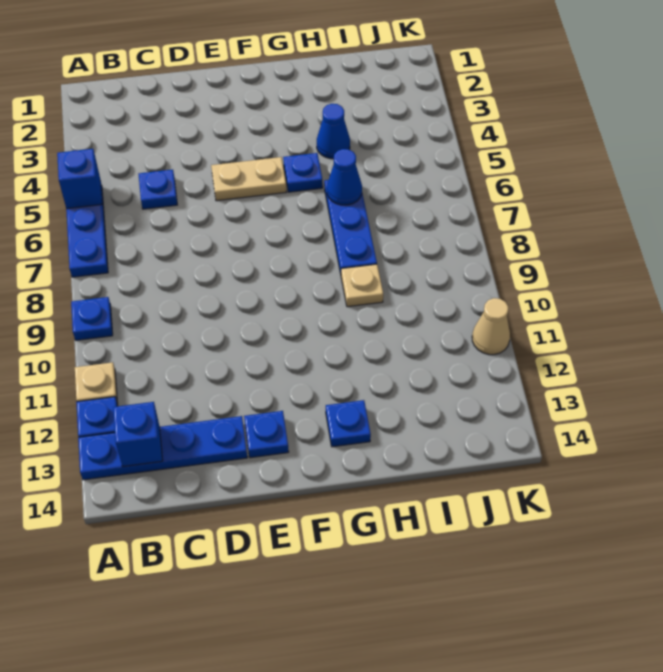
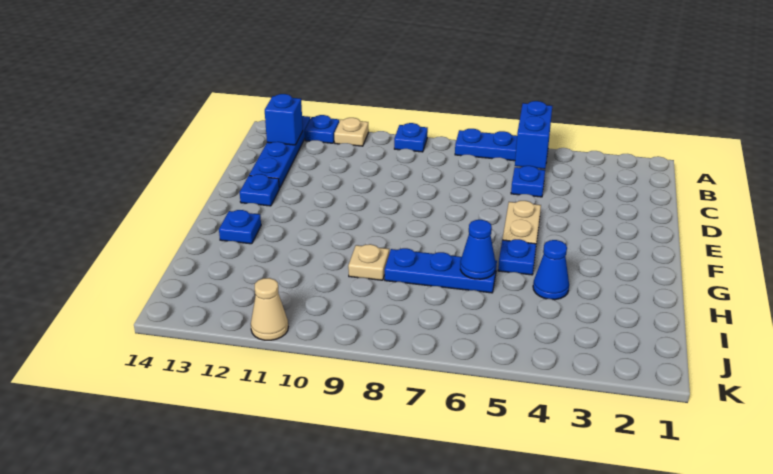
blue 1x1 brick [57,149,102,209] -> blue 1x2 brick [515,101,552,169]

